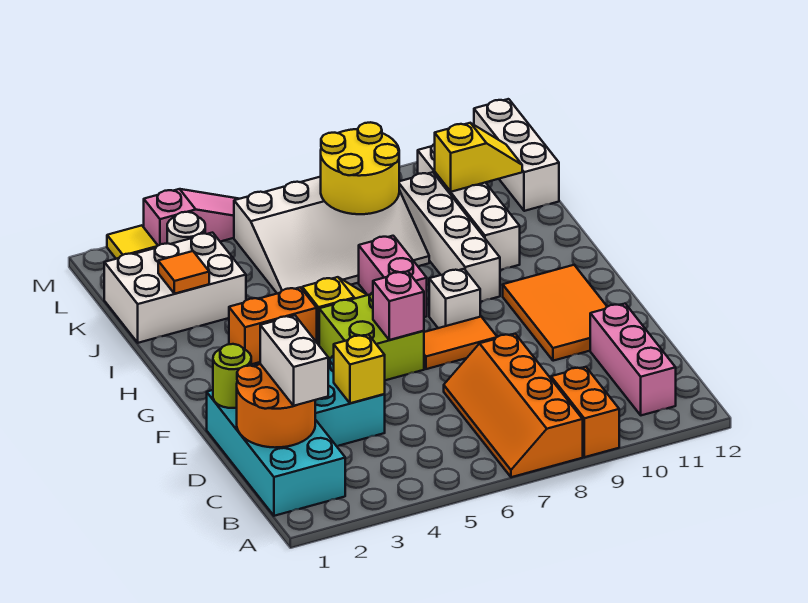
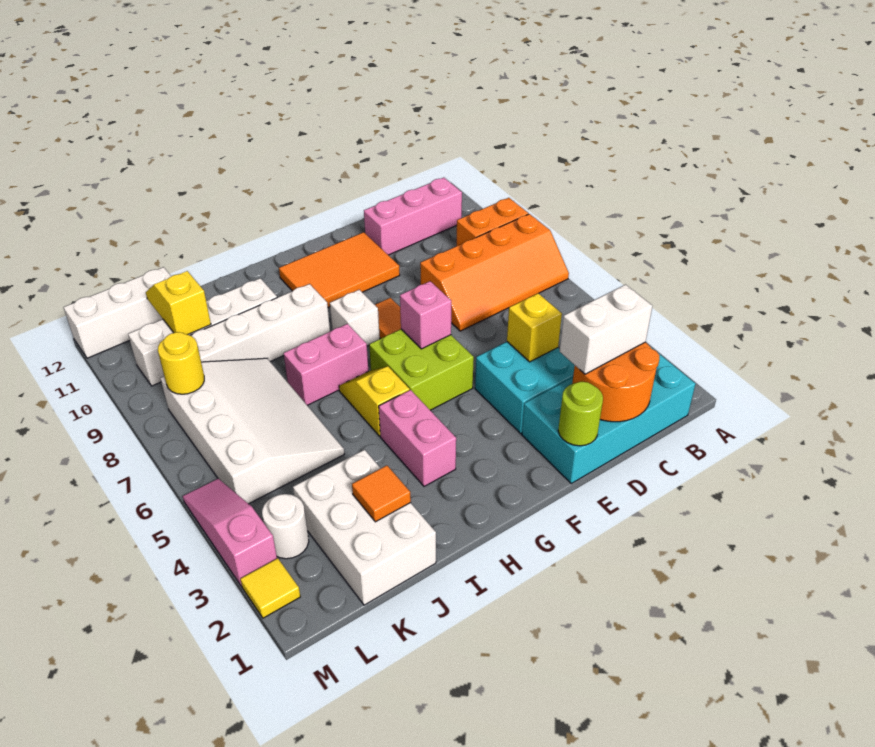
orange 1x2 brick [229,287,317,364] -> pink 1x2 brick [379,390,456,486]
yellow 2x2 round brick [321,122,399,214] -> yellow 1x1 round brick [158,332,204,394]

